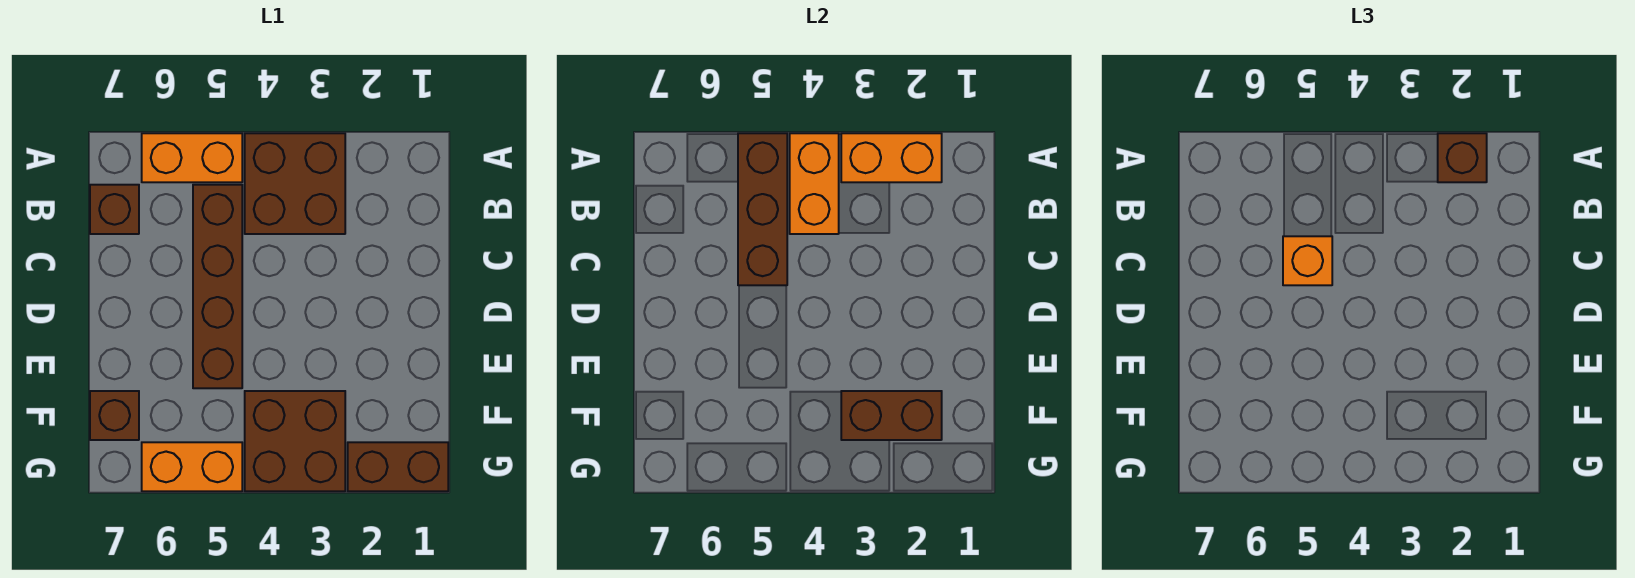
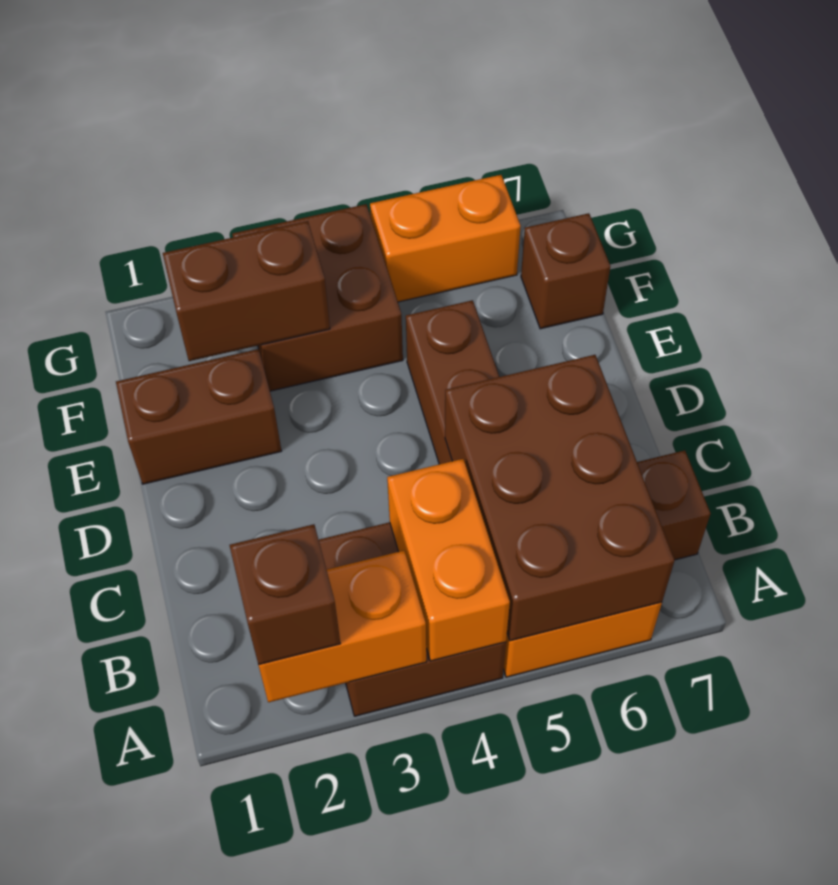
brown 1x3 brick [738,133,787,285] -> brown 2x3 brick [445,355,675,641]
orange 1x1 brick [1283,236,1332,285] -> none
brown 1x2 brick [348,442,448,491] -> brown 1x2 brick moved to [116,349,282,484]

